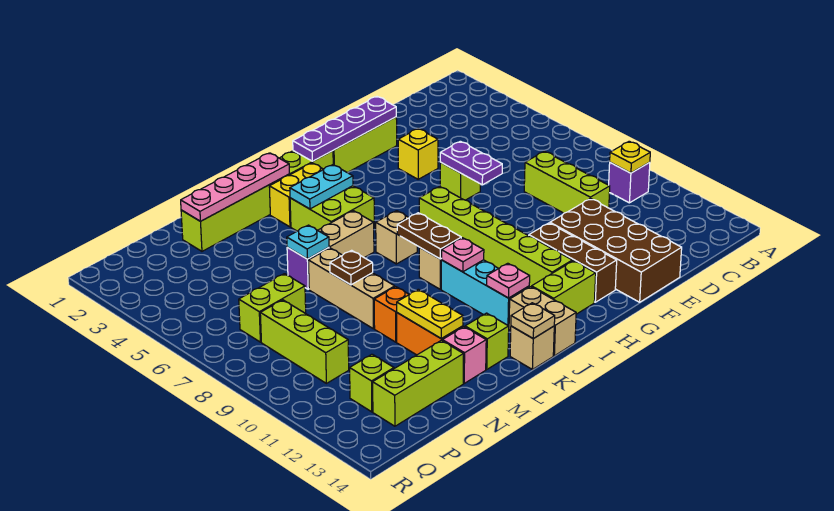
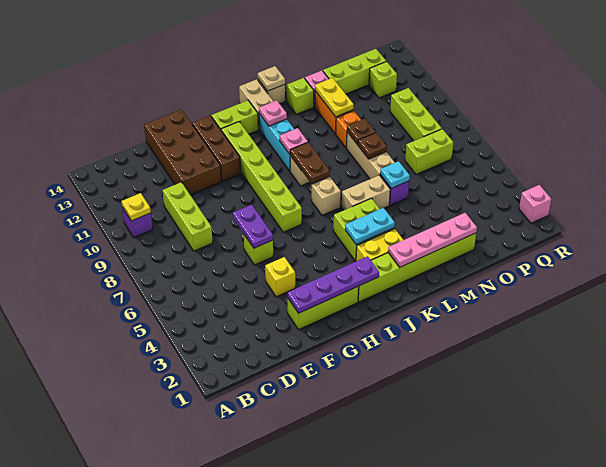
none -> brown 1x1 plate [347,119,376,145]
none -> pink 1x1 brick [519,185,551,223]

